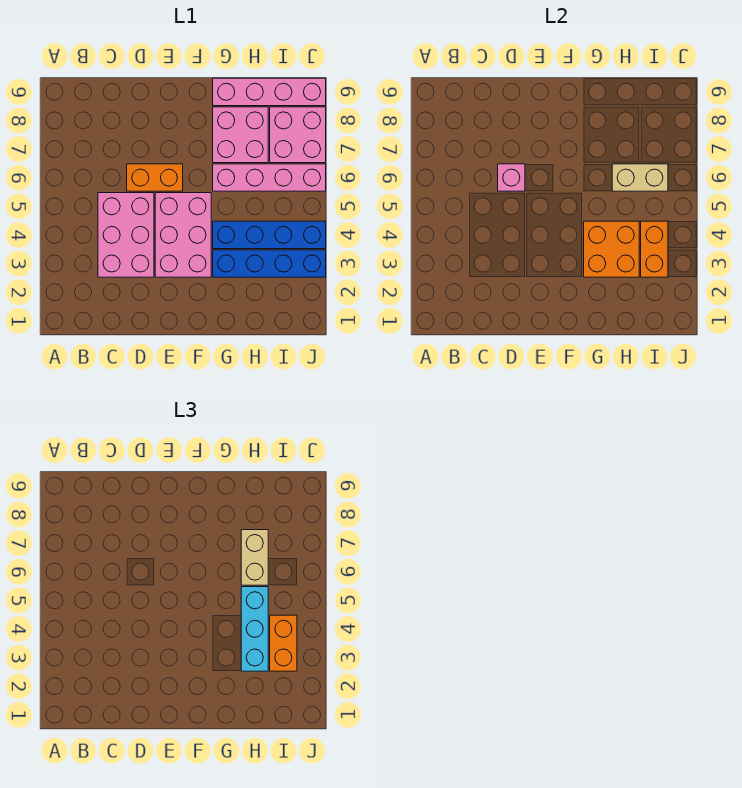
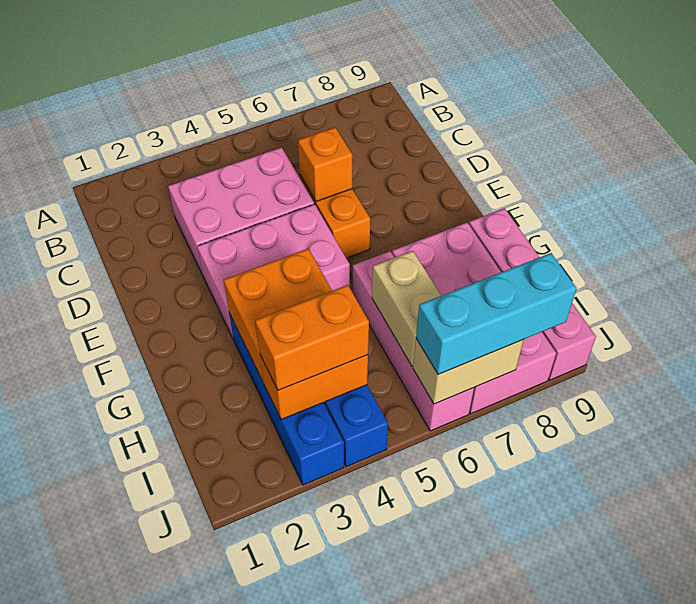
pink 1x1 brick [498,164,525,191] -> orange 1x1 brick [298,127,353,201]
cyan 1x3 brick [241,587,268,671] -> cyan 1x3 brick moved to [416,253,577,375]
tan 1x2 brick [241,530,268,585] -> tan 1x2 brick moved to [413,339,523,404]

